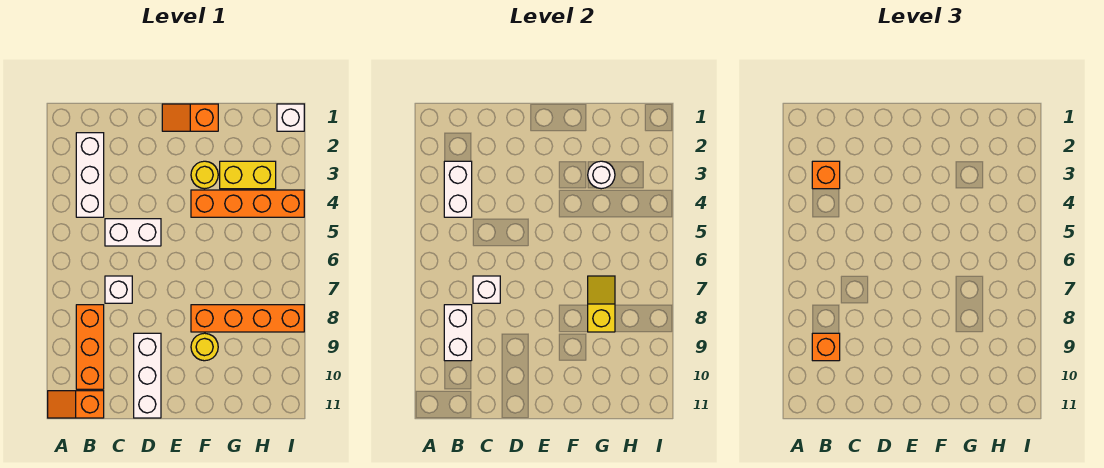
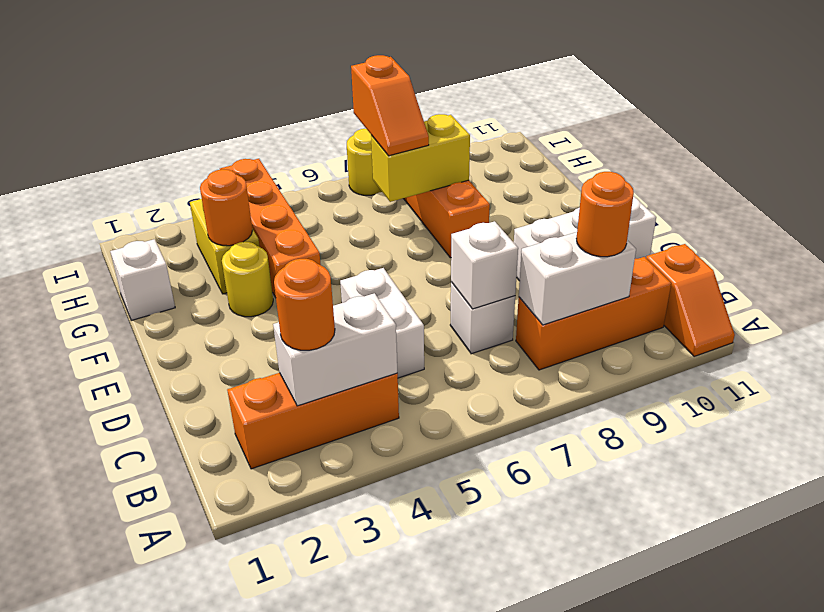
white 1x3 brick [76,133,104,217] -> orange 1x3 brick [227,373,399,469]
orange 1x1 brick [812,161,840,189] -> orange 1x1 round brick [274,259,335,350]
orange 1x1 brick [812,333,840,361] -> orange 1x1 round brick [576,172,634,257]
orange 1x2 slope [162,104,218,131] -> orange 1x2 slope moved to [351,55,429,156]
yellow 1x1 round brick [191,333,218,361] -> yellow 1x1 round brick moved to [347,129,382,195]
white 1x1 round brick [588,161,615,189] -> orange 1x1 round brick [200,169,252,246]
yellow 1x2 slope [588,276,615,332] -> yellow 1x2 brick [371,114,470,202]
white 1x1 brick [277,104,304,131] -> white 1x1 brick moved to [110,239,175,320]

